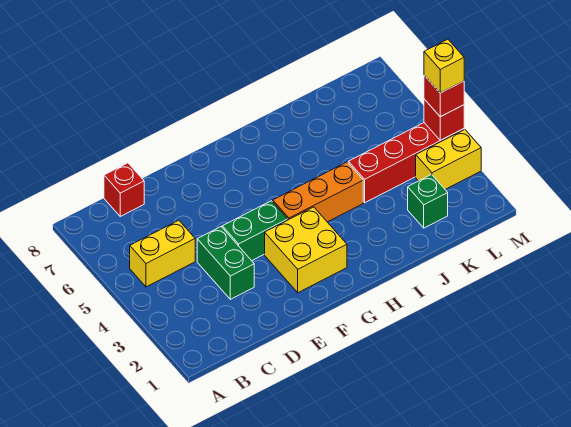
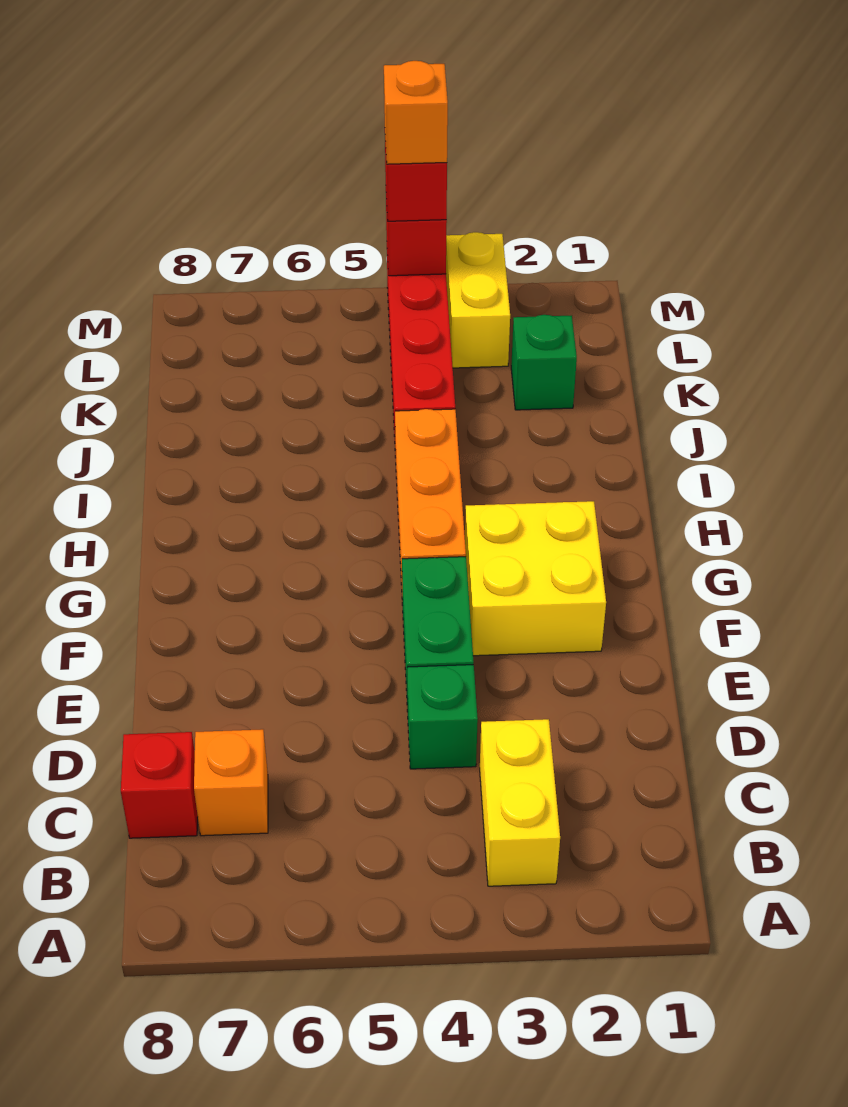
yellow 1x2 brick [130,220,195,287] -> yellow 1x2 brick moved to [480,719,560,886]
none -> orange 1x1 brick [194,729,268,836]
green 1x2 brick [197,227,254,299] -> green 1x1 brick [407,665,478,769]
yellow 1x1 brick [424,39,464,93] -> orange 1x1 brick [384,61,448,164]

